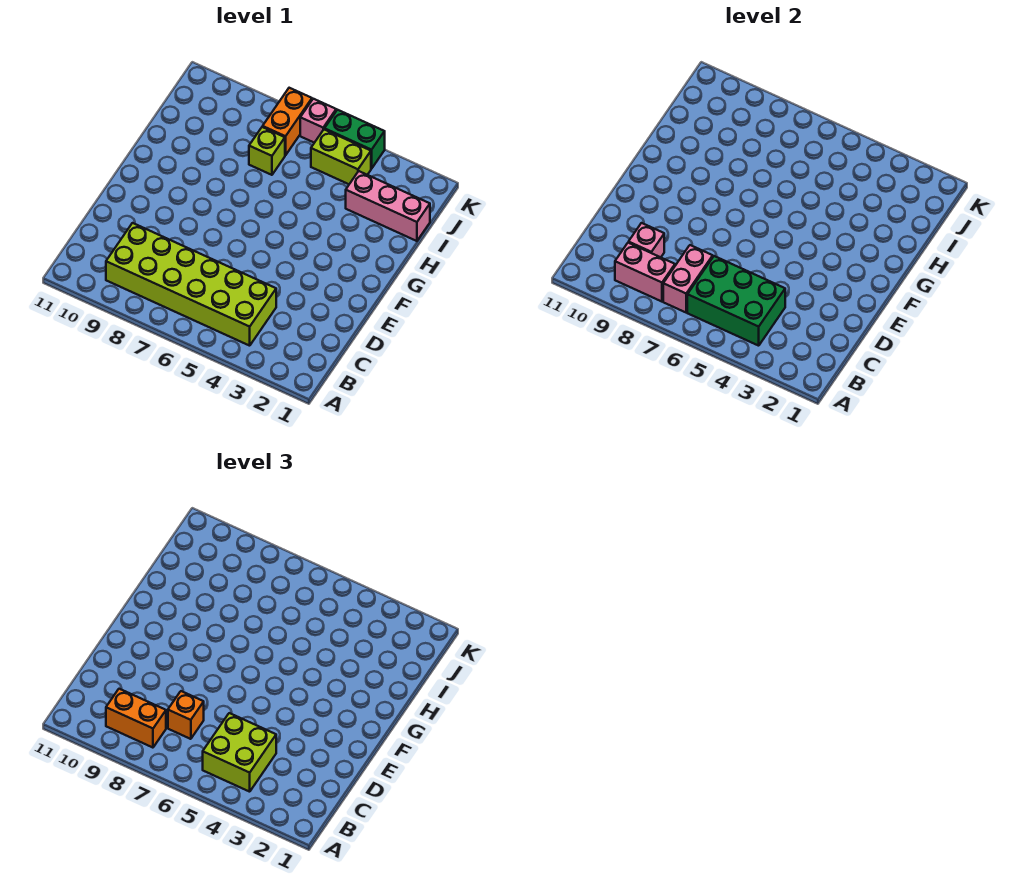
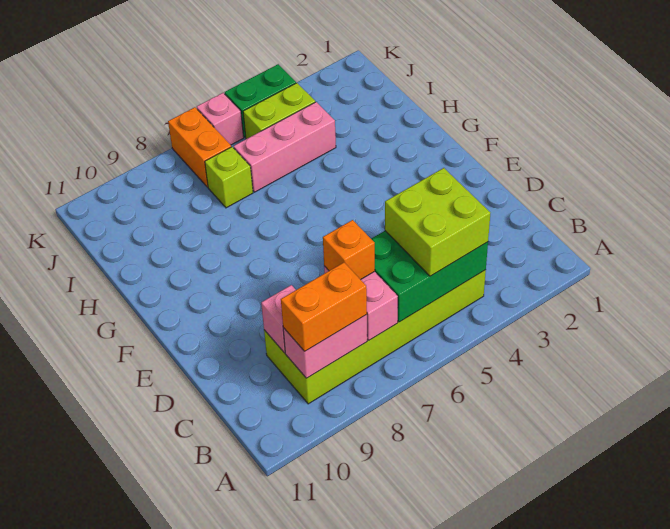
pink 1x3 brick [346,171,430,241] -> pink 1x3 brick moved to [234,102,336,192]

